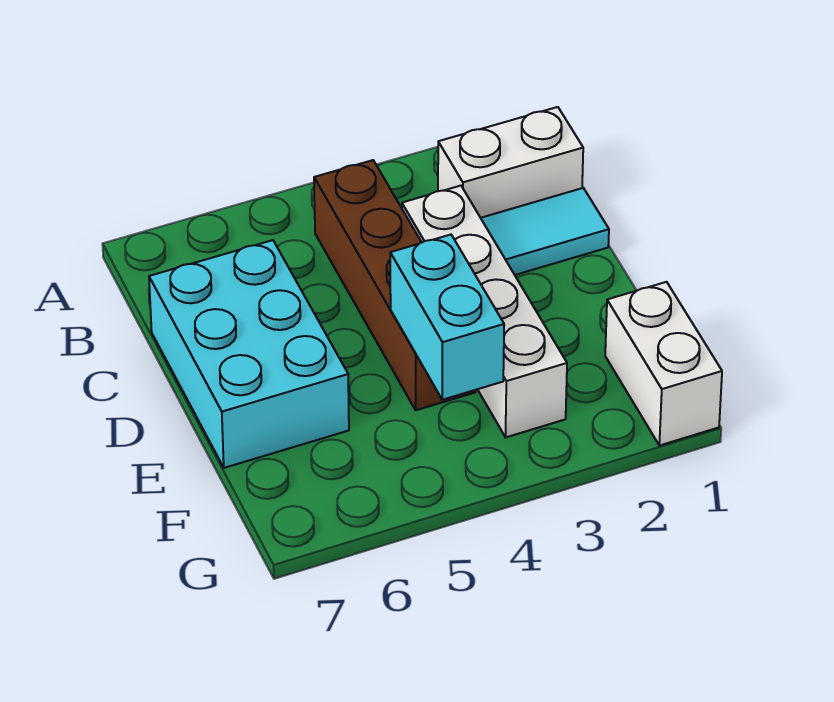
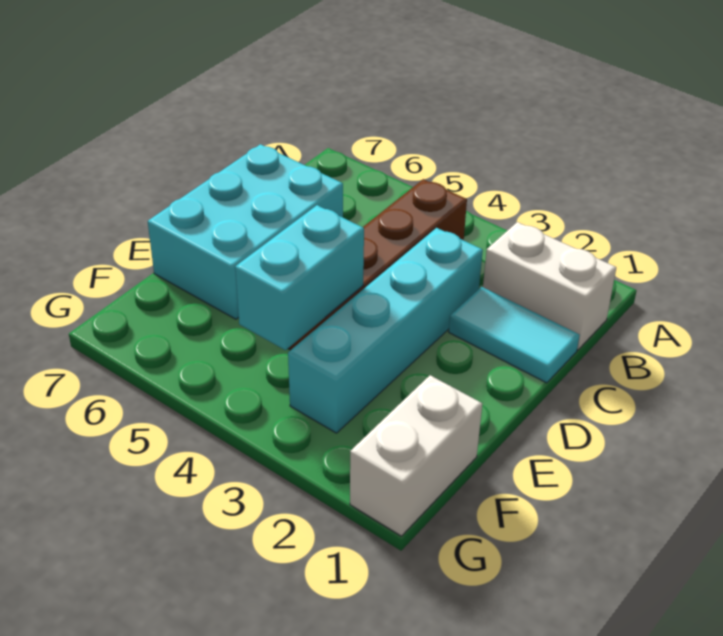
white 1x4 brick [402,186,567,437] -> cyan 1x4 brick [288,228,483,433]

